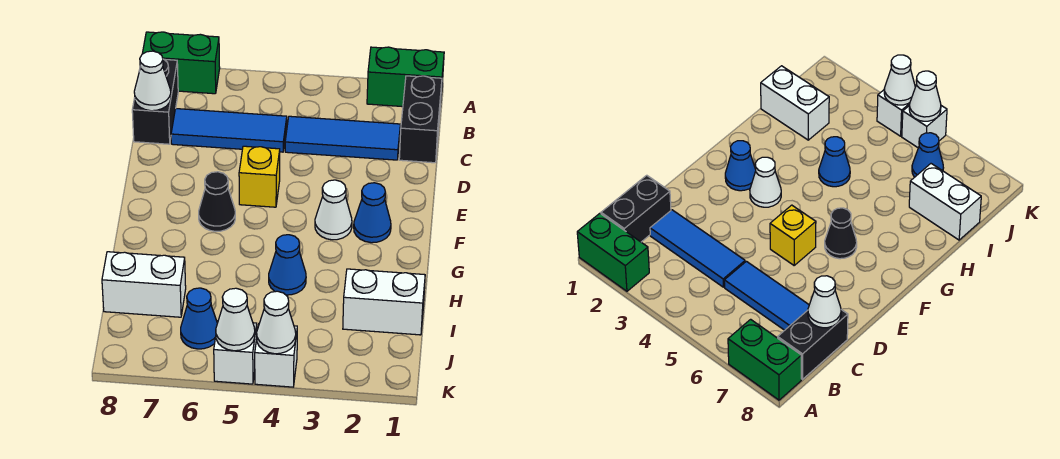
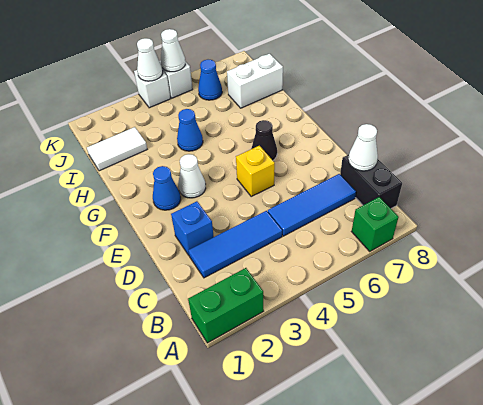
green 1x2 brick [142,32,220,94] -> green 1x1 brick [352,197,399,251]
black 1x2 brick [399,76,442,163] -> none
none -> blue 1x1 brick [171,201,214,255]
white 1x2 brick [343,269,425,335] -> white 1x2 tile [87,127,147,171]

